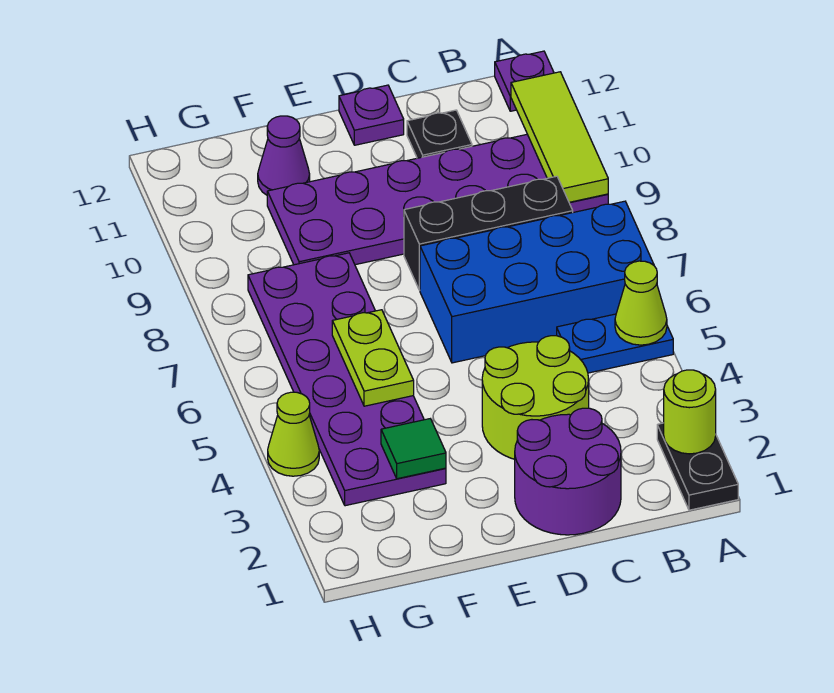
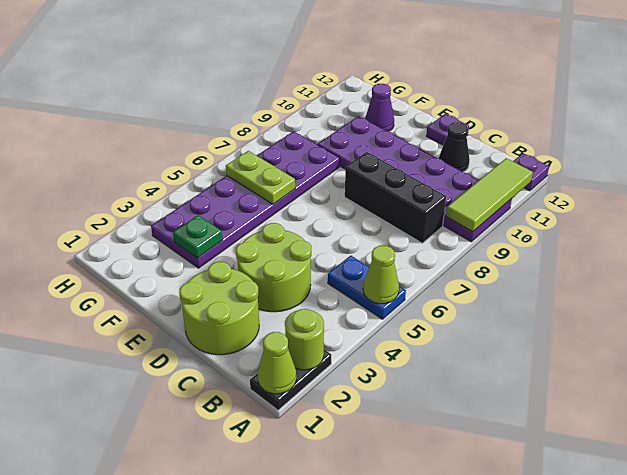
blue 2x4 brick [420,201,654,363] -> none
purple 2x2 round brick [515,408,621,535] -> lime 2x2 round brick [179,262,259,355]
black 1x1 plate [407,110,472,158] -> black 1x1 cone [439,122,470,172]
green 1x1 tile [381,419,446,479] -> green 1x1 plate [173,215,222,258]
lime 1x2 plate [332,310,414,406] -> lime 1x2 plate turned to [226,151,295,204]
lime 1x1 cone [268,392,319,476] -> lime 1x1 cone moved to [258,332,296,394]

